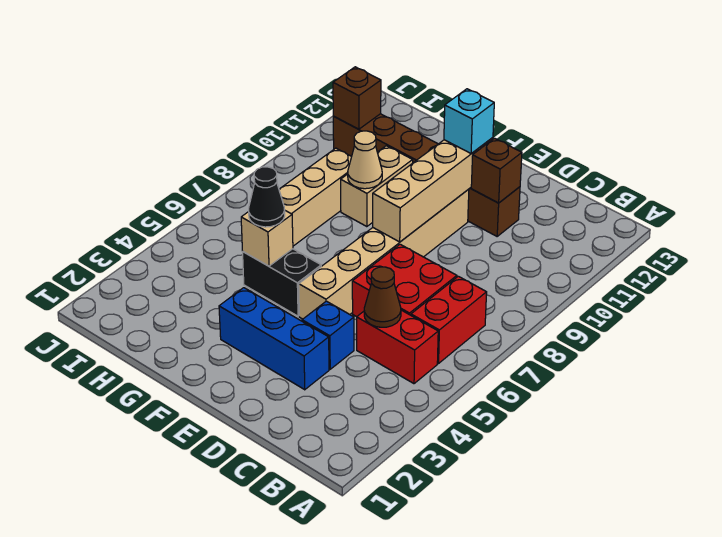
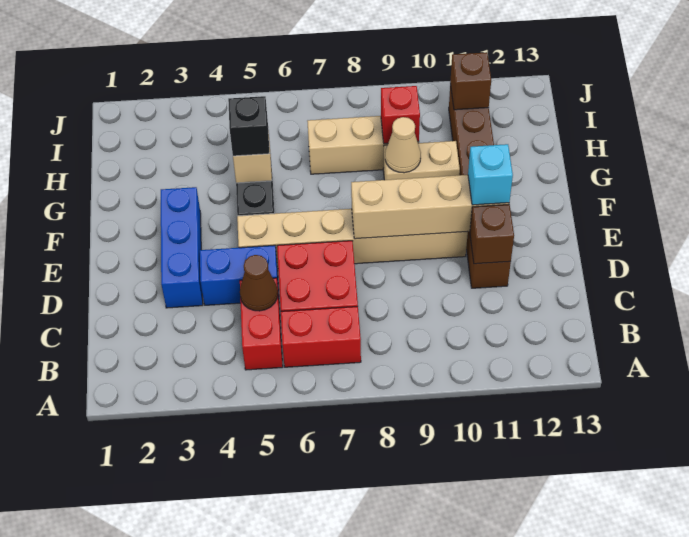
blue 1x1 brick [302,301,354,369] -> blue 1x2 brick [200,245,279,305]
black 1x1 cone [249,167,285,227] -> black 1x1 brick [228,96,270,156]
none -> red 1x1 brick [381,86,420,144]

